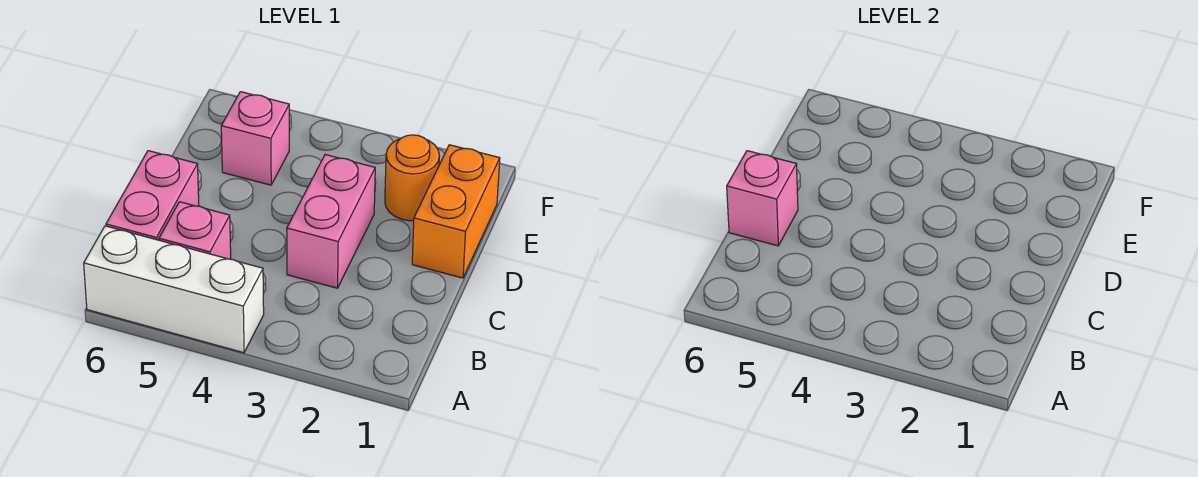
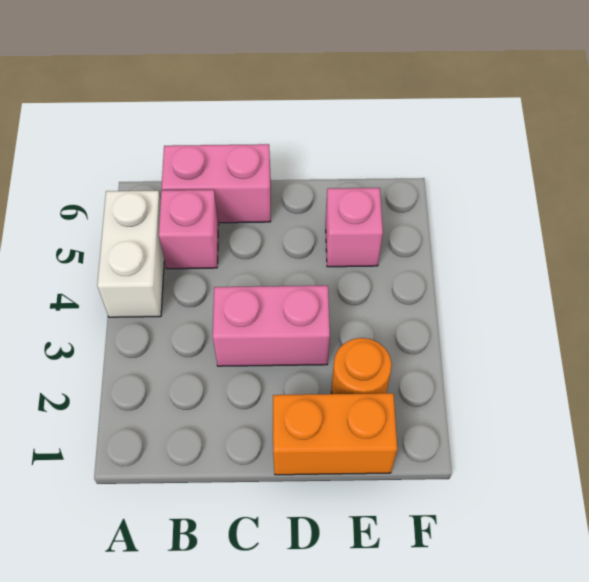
white 1x3 brick [84,226,264,353] -> white 1x2 brick [97,191,164,317]
pink 1x1 brick [727,151,798,246] -> none

